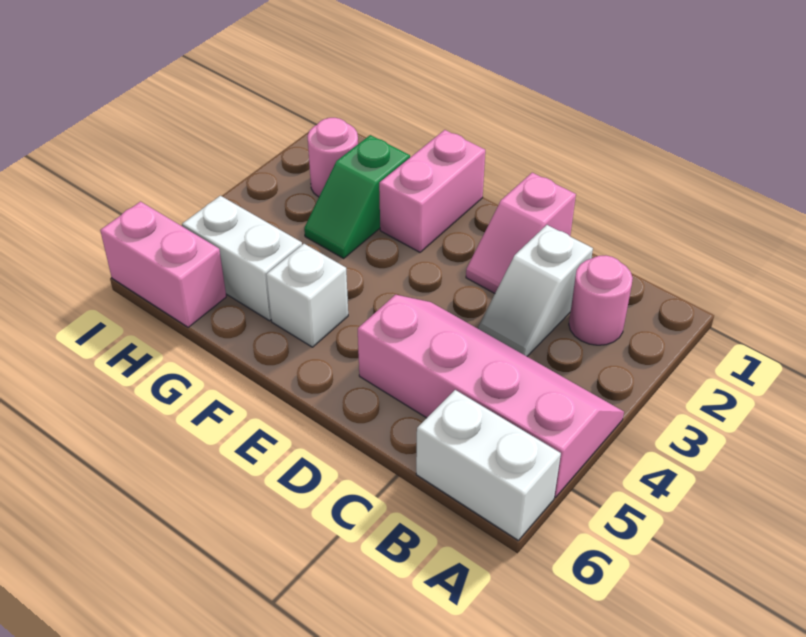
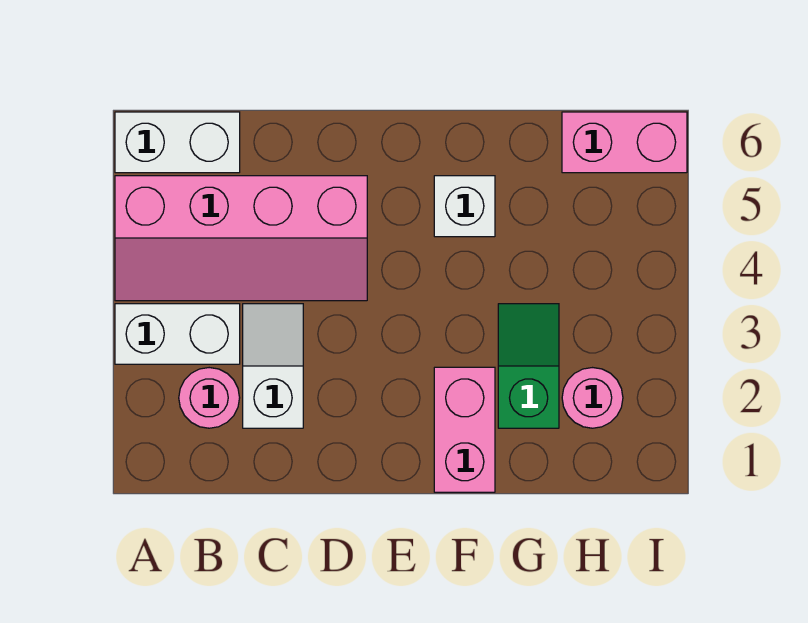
pink 1x2 slope [466,173,576,293] -> none
white 1x2 brick [182,196,302,321] -> white 1x2 brick moved to [115,304,240,364]

